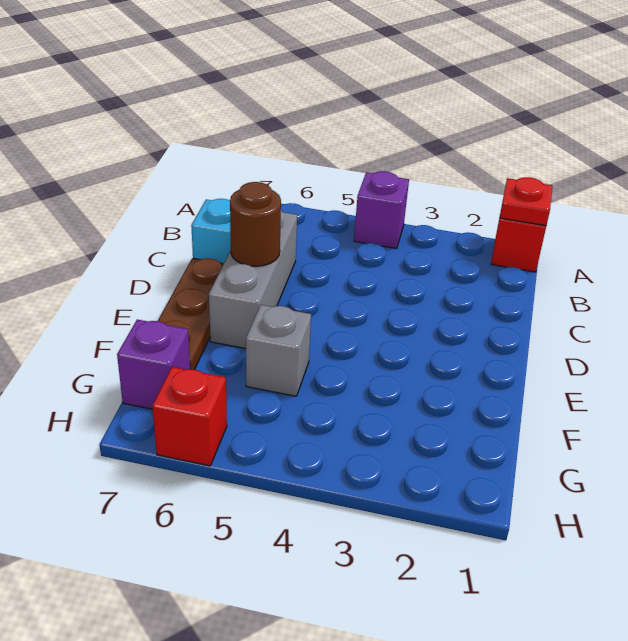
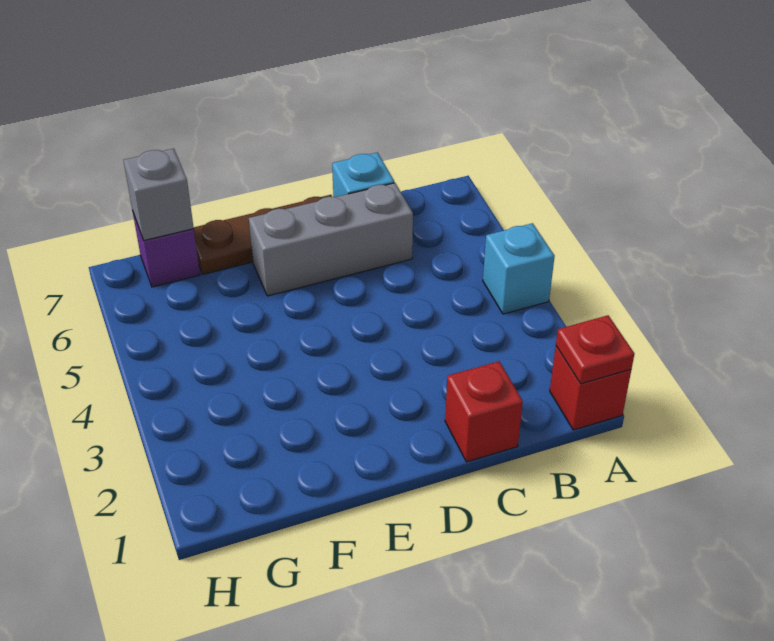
purple 1x1 brick [354,171,409,249] -> cyan 1x1 brick [483,223,555,314]
brown 1x1 round brick [230,182,281,266] -> none
grey 1x1 brick [246,305,311,396] -> grey 1x1 brick moved to [123,149,194,240]
red 1x1 brick [152,367,227,466] -> red 1x1 brick moved to [445,361,523,462]

